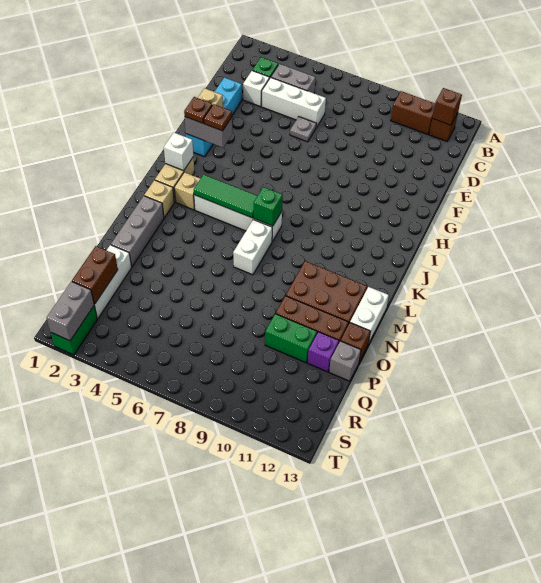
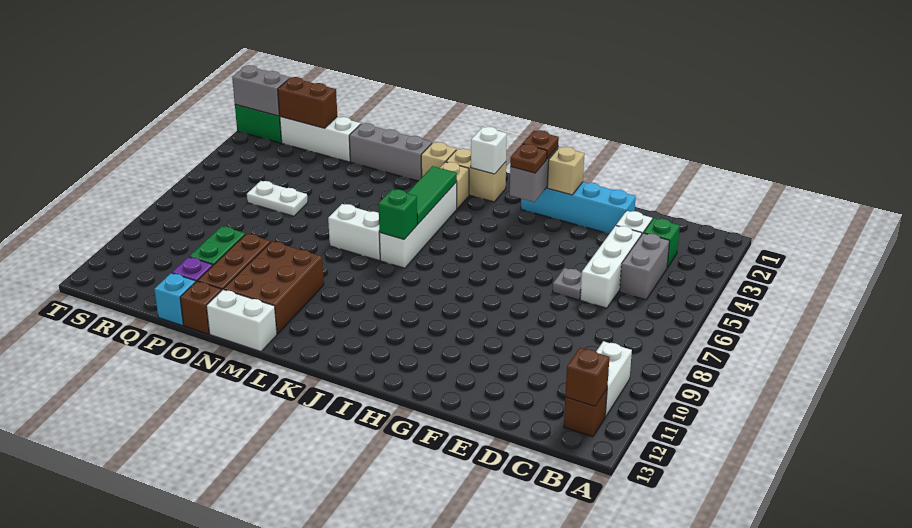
brown 1x2 brick [391,91,435,134] -> white 1x2 brick [596,341,632,416]
none -> white 1x2 plate [247,181,308,216]
grey 1x1 brick [329,341,361,381] -> cyan 1x1 brick [154,273,196,326]

